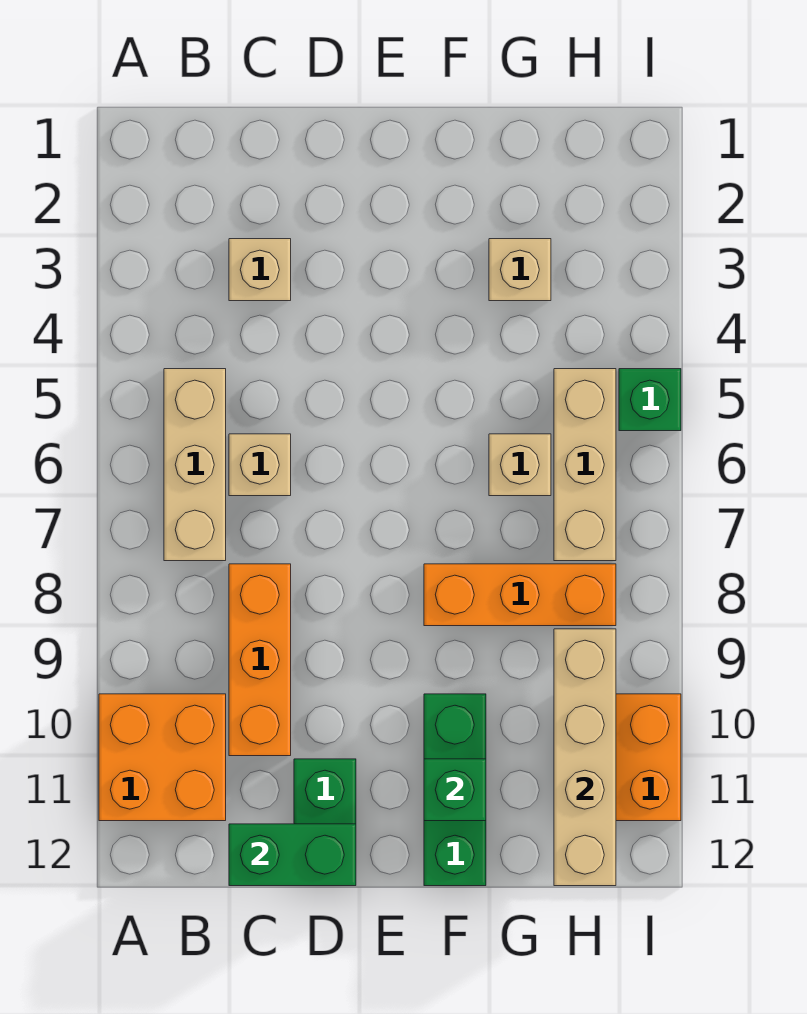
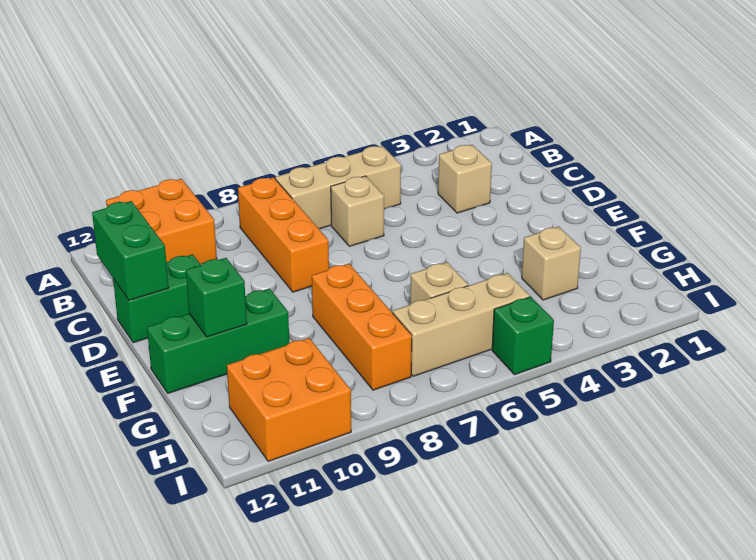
orange 1x3 brick [229,564,291,756] -> orange 1x3 brick turned to [238,177,329,292]
tan 1x4 brick [554,629,616,886] -> none

